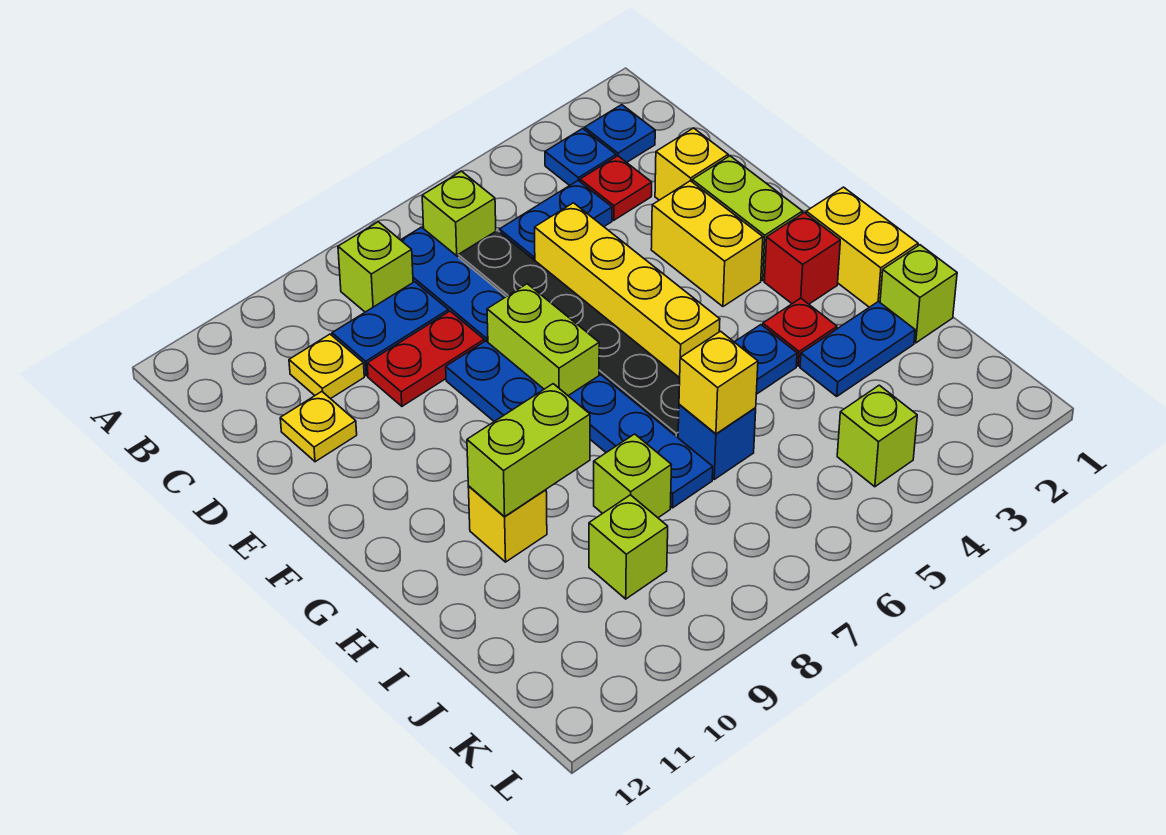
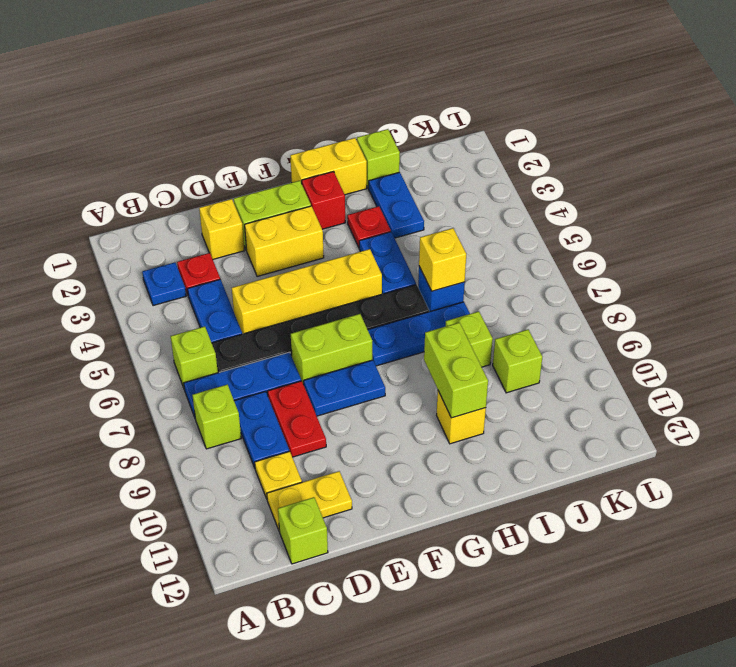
blue 1x1 plate [585,105,655,162] -> none
yellow 1x1 plate [280,392,357,462] -> yellow 1x2 plate [267,471,352,531]
lime 1x1 brick [837,385,917,487] -> lime 1x1 brick moved to [278,497,328,564]

